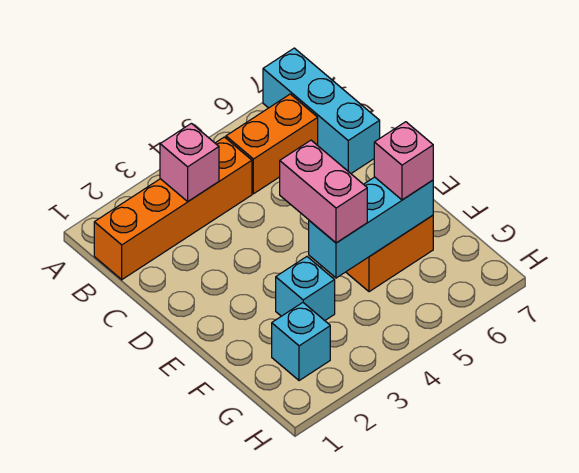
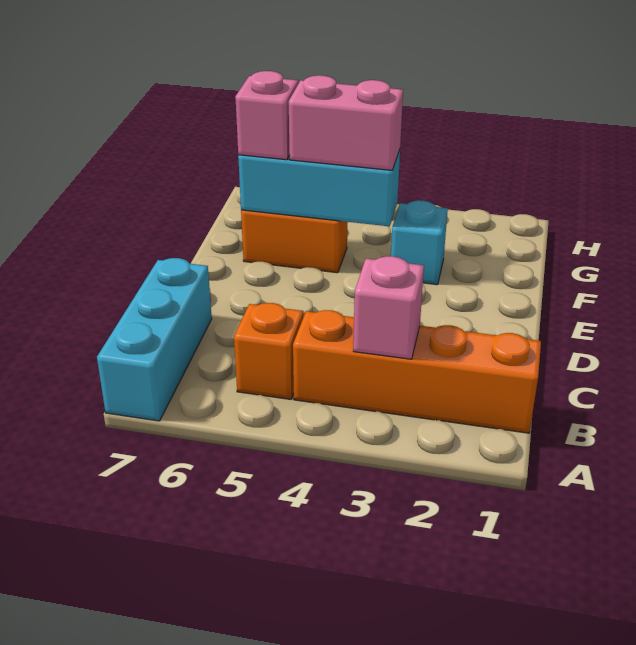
orange 1x2 brick [226,94,318,194] -> orange 1x1 brick [234,303,303,399]
pink 1x2 brick [280,140,367,243] -> pink 1x2 brick turned to [289,75,403,170]
cyan 1x1 brick [272,303,330,381] -> none

